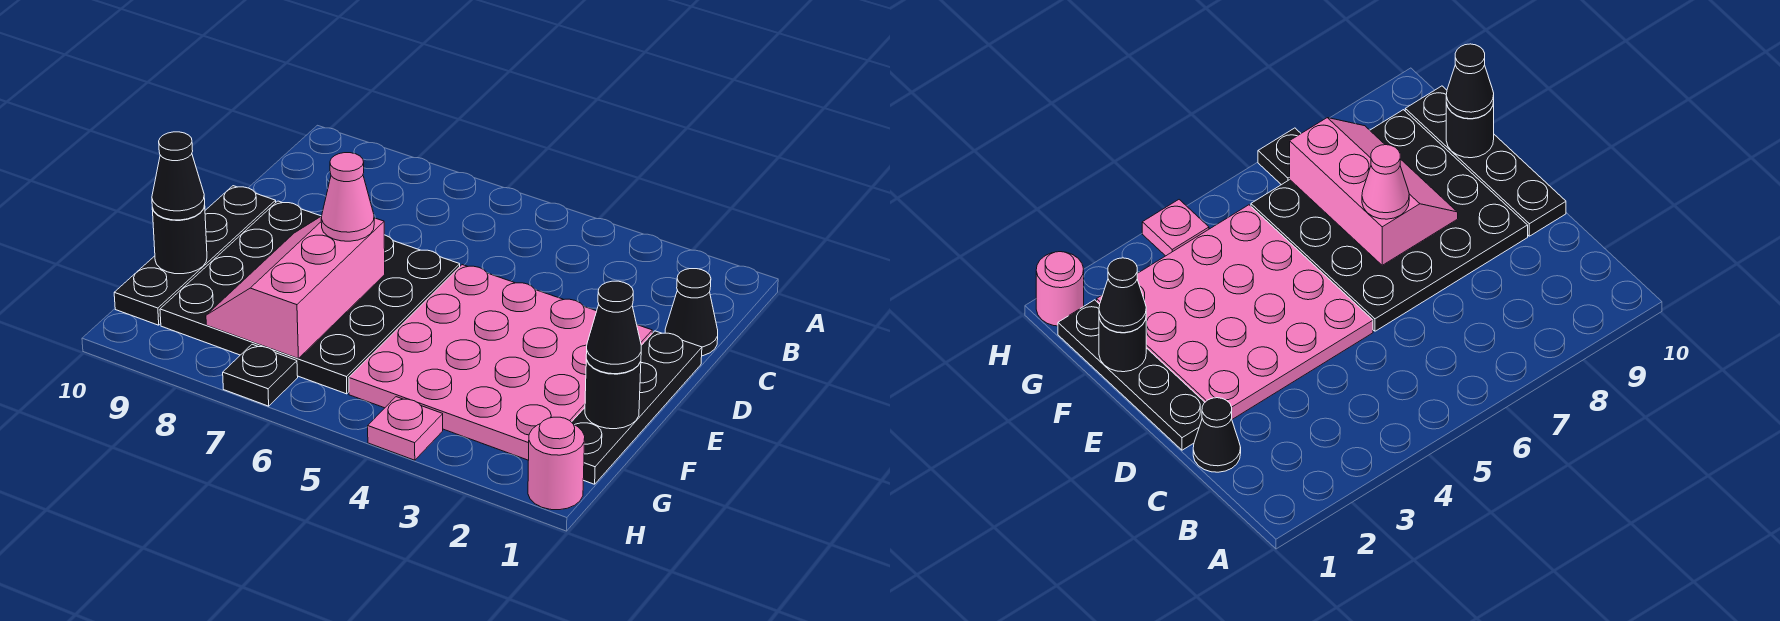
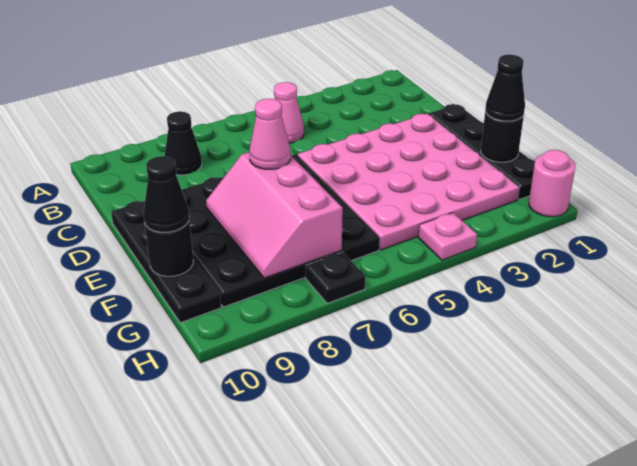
none -> pink 1x1 cone [274,82,304,143]
black 1x1 cone [665,269,718,356] -> black 1x1 cone moved to [165,111,202,175]

